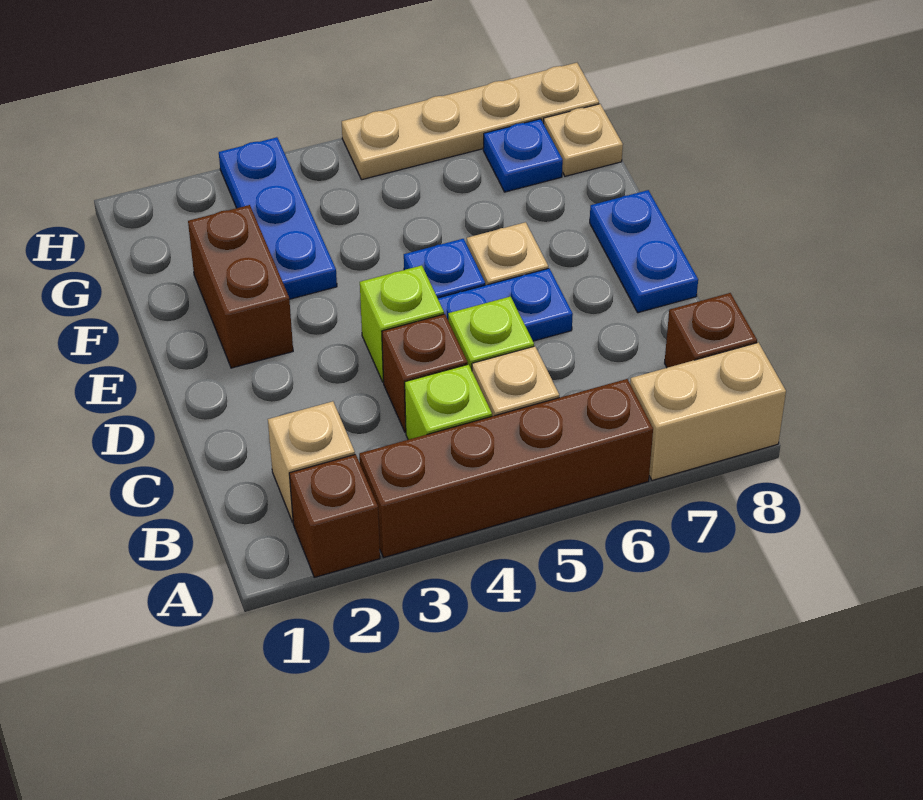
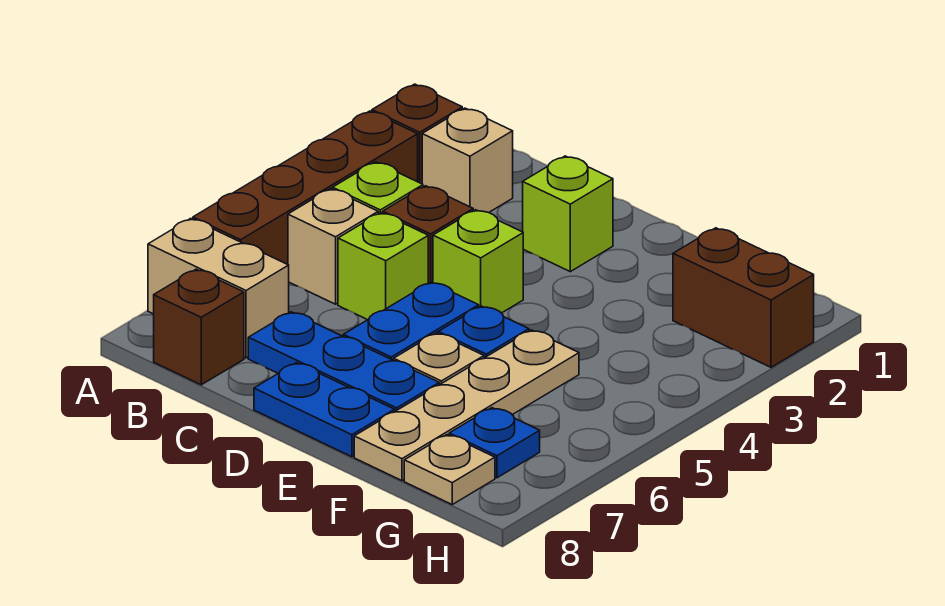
tan 1x2 brick [630,342,786,480] -> tan 1x2 brick turned to [148,218,289,358]
none -> lime 1x1 brick [523,156,613,272]
brown 1x2 brick [188,205,293,368] -> brown 1x2 brick moved to [673,228,814,367]
blue 1x3 plate [219,137,337,299] -> blue 1x3 plate moved to [248,312,439,411]
tan 1x4 plate [342,63,599,180] -> tan 1x4 plate moved to [354,330,579,481]

